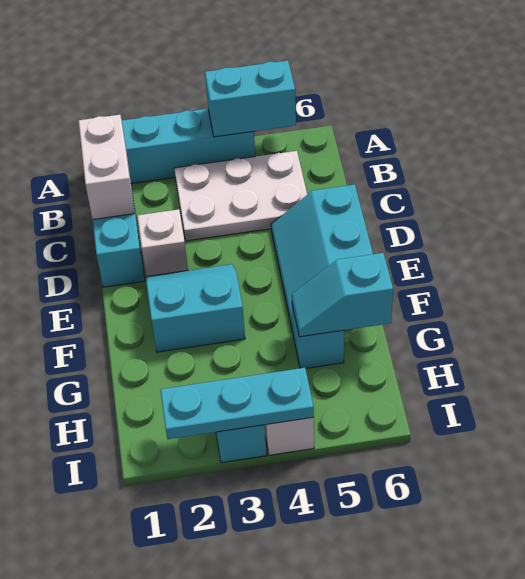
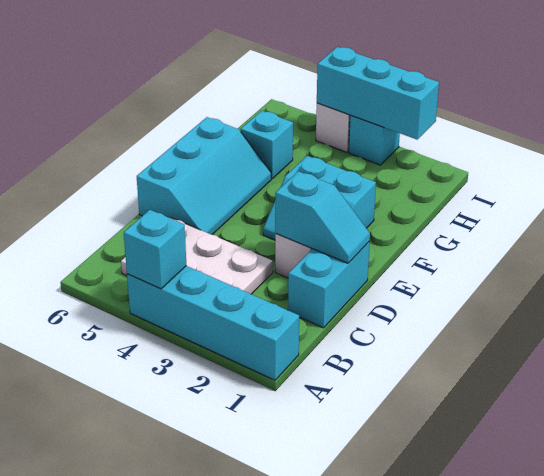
cyan 1x2 brick [205,60,296,137] -> cyan 1x1 brick [124,210,186,289]
white 1x2 brick [79,115,135,220] -> none
cyan 1x2 slope [292,253,393,337] -> cyan 1x2 slope moved to [275,171,370,263]
cyan 1x3 plate [160,368,314,439] -> cyan 1x3 brick [317,47,439,140]

